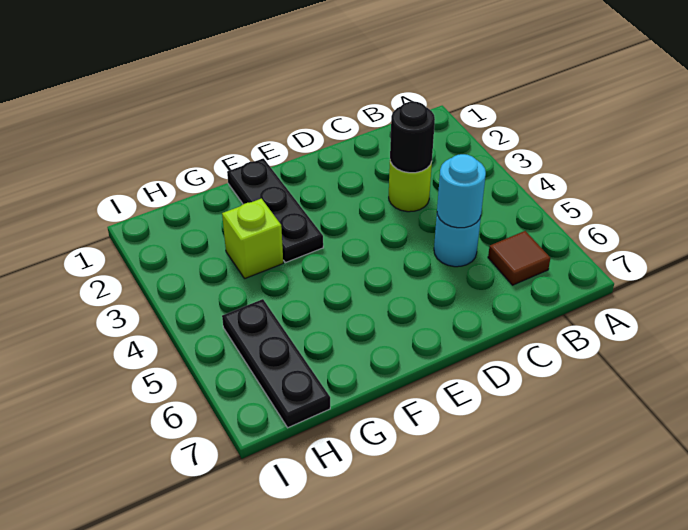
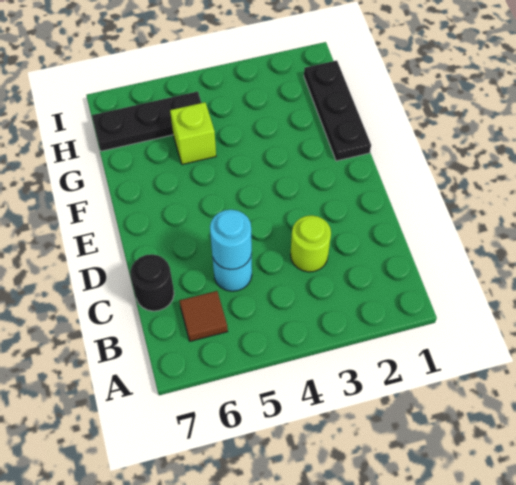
black 1x1 round brick [390,102,435,173] -> black 1x1 round brick moved to [130,254,174,311]
black 1x3 plate [227,158,323,263] -> black 1x3 plate turned to [304,61,371,161]
lime 1x1 brick [222,199,283,279] -> lime 1x1 brick moved to [170,102,216,165]

